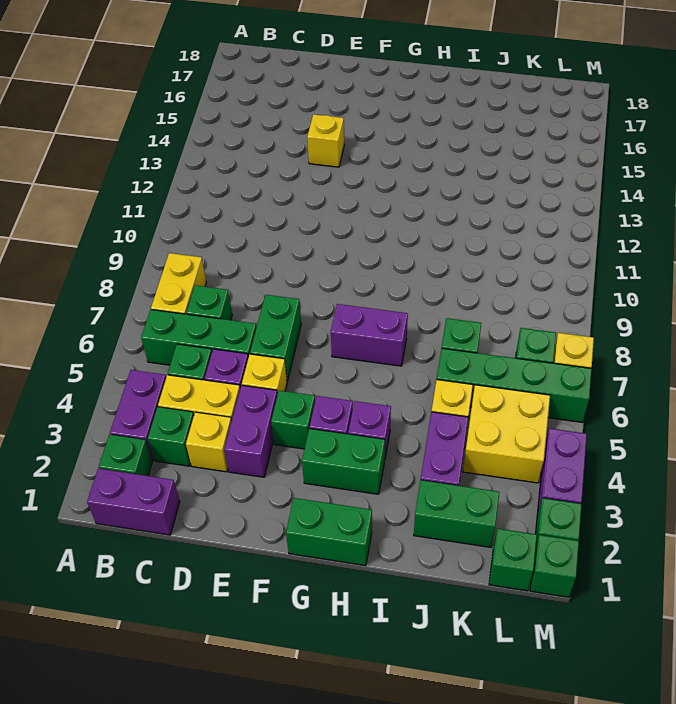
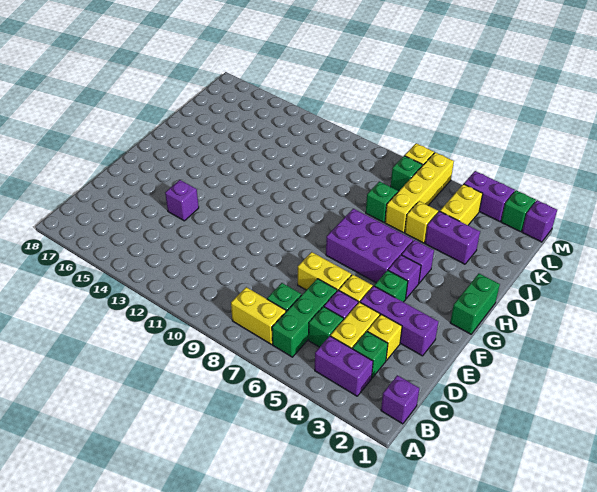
purple 1x2 brick [87,469,180,535] -> purple 1x1 brick [381,375,419,424]
green 1x1 brick [99,434,152,476] -> none
purple 1x2 brick [224,385,277,477] -> purple 1x3 brick [360,286,438,356]
green 1x2 brick [250,295,301,381] -> yellow 1x2 brick [298,252,351,291]
yellow 1x1 brick [307,114,344,167] -> purple 1x1 brick [165,180,199,221]
green 1x2 brick [302,429,385,494] -> none
purple 1x2 brick [331,304,408,366] -> purple 2x3 brick [326,209,413,283]
green 1x2 brick [414,480,499,547] -> none
green 1x4 brick [437,348,592,423] -> yellow 1x4 brick [385,152,454,233]
yellow 2x2 brick [463,385,550,483] -> yellow 1x2 brick [440,184,483,225]
green 1x1 brick [489,529,537,591] -> none
green 1x1 brick [530,535,579,597] -> purple 1x1 brick [522,200,557,242]

